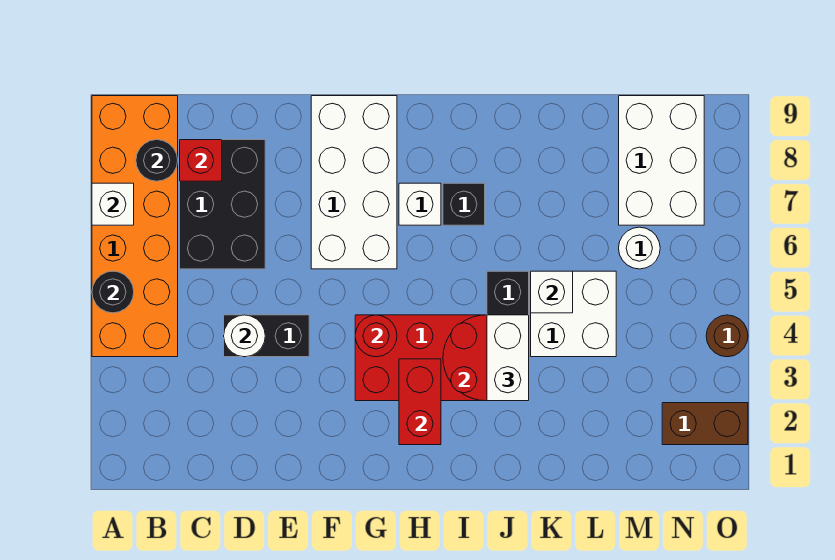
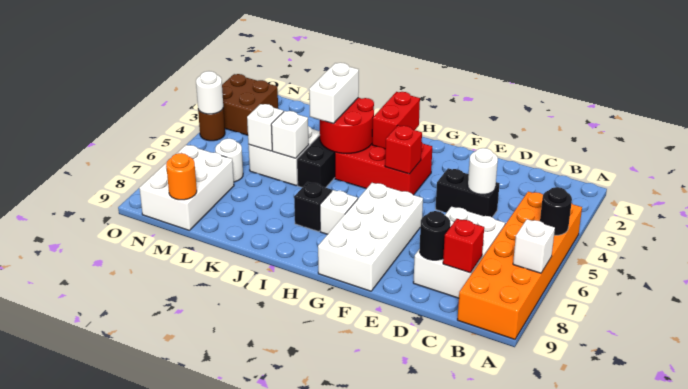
black 1x1 round brick [136,140,178,181] -> black 1x1 round brick moved to [420,211,451,260]
black 2x3 brick [180,140,265,269] -> white 2x3 brick [413,207,505,298]
red 1x1 round brick [355,315,397,357] -> red 1x1 brick [385,125,422,174]
none -> white 1x1 brick [247,104,284,151]
none -> orange 1x1 round brick [166,153,197,200]
brown 1x2 brick [662,403,748,445] -> brown 2x2 brick [222,74,278,135]
none -> white 1x1 round brick [196,71,223,114]

